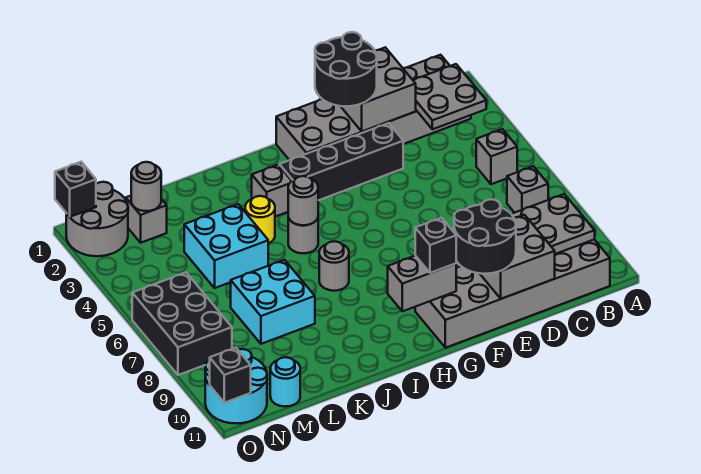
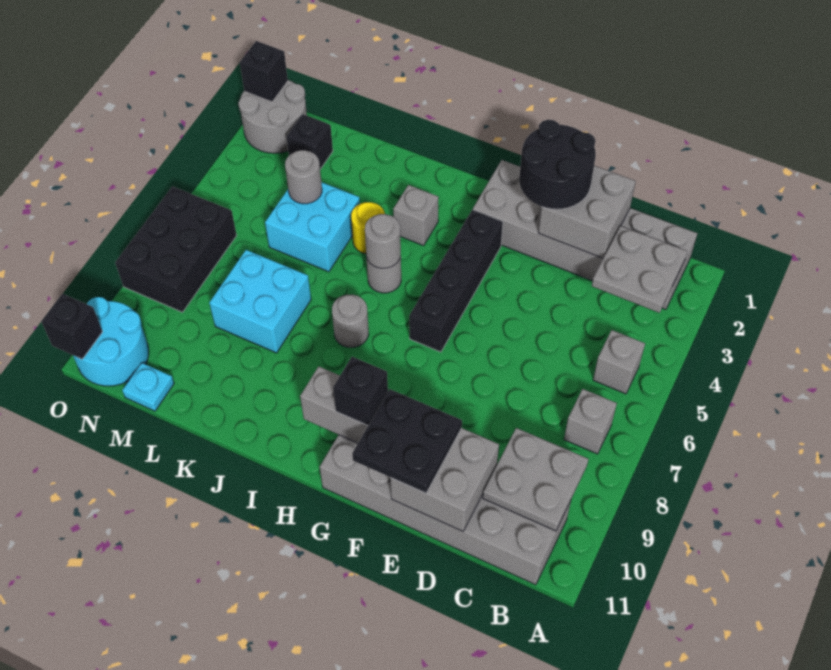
black 1x4 brick [279,123,403,200] -> black 1x4 brick turned to [409,210,503,352]
black 2x2 round brick [454,199,516,274] -> black 2x2 plate [352,389,462,493]
grey 1x1 brick [126,196,167,243] -> black 1x1 brick [286,114,333,169]
grey 1x1 round brick [131,162,161,211] -> grey 1x1 round brick moved to [285,150,322,204]
cyan 1x1 round brick [270,357,300,406] -> cyan 1x1 plate [122,363,174,411]

